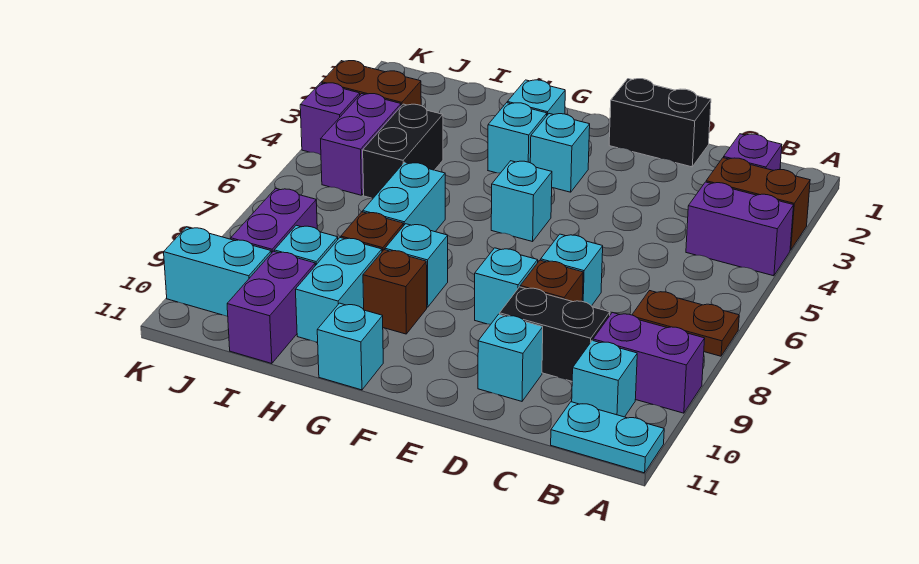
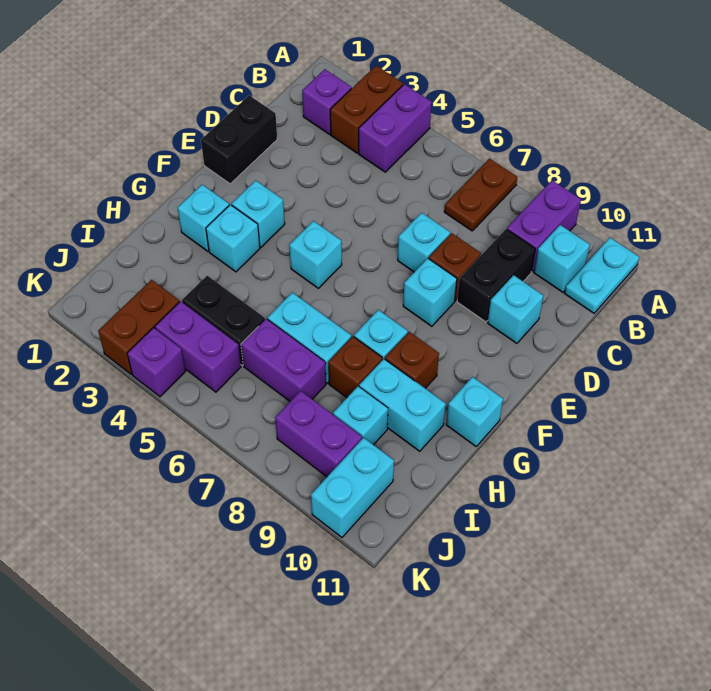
purple 1x2 brick [227,251,315,364] -> purple 1x2 brick moved to [241,319,326,401]

